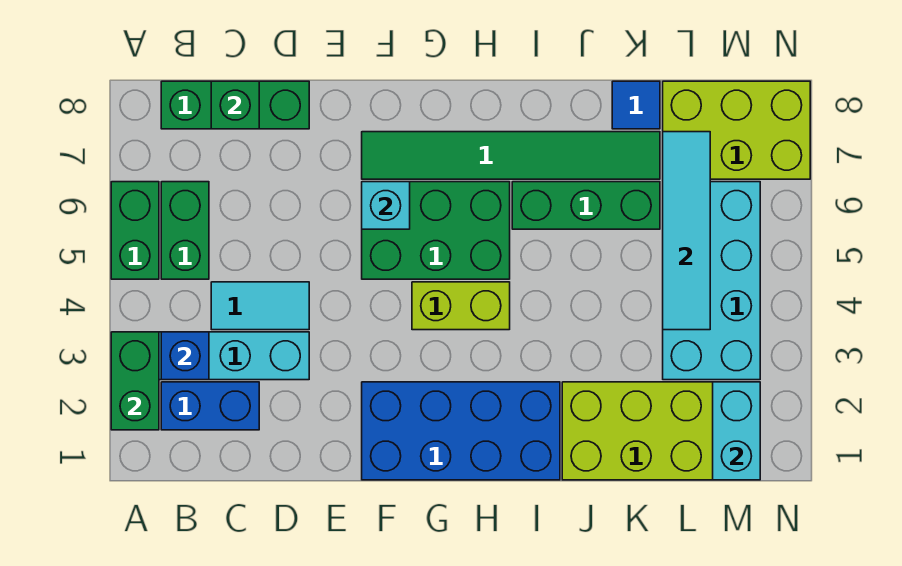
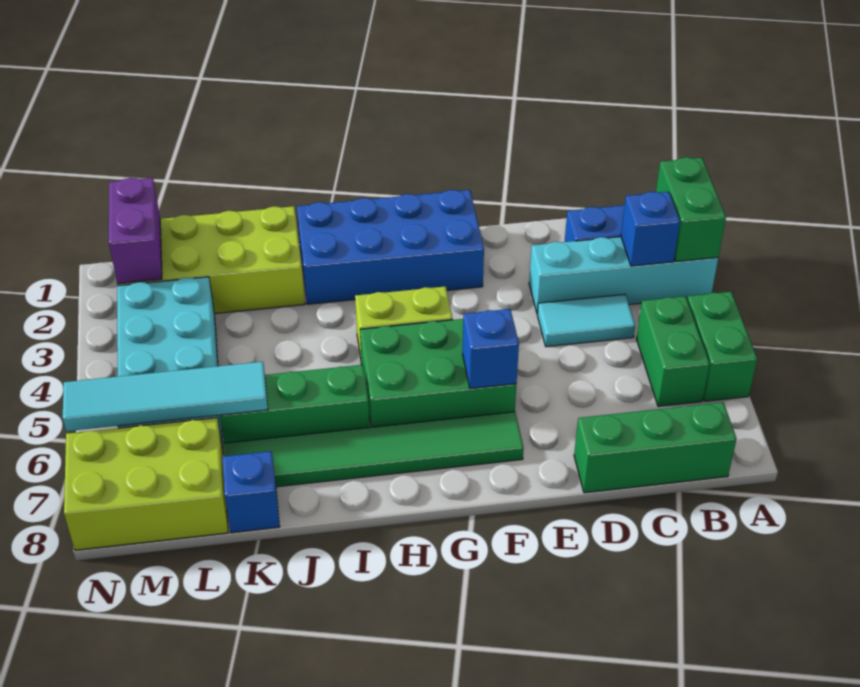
green 1x1 brick [211,81,259,129] -> none
cyan 1x1 brick [362,182,410,229] -> blue 1x1 brick [463,309,519,389]
blue 1x1 tile [612,81,660,129] -> blue 1x1 brick [222,451,280,533]
cyan 1x4 tile [663,132,710,330] -> cyan 1x4 tile turned to [63,362,268,431]
cyan 1x2 brick [713,382,760,480] -> purple 1x2 brick [109,178,162,284]

